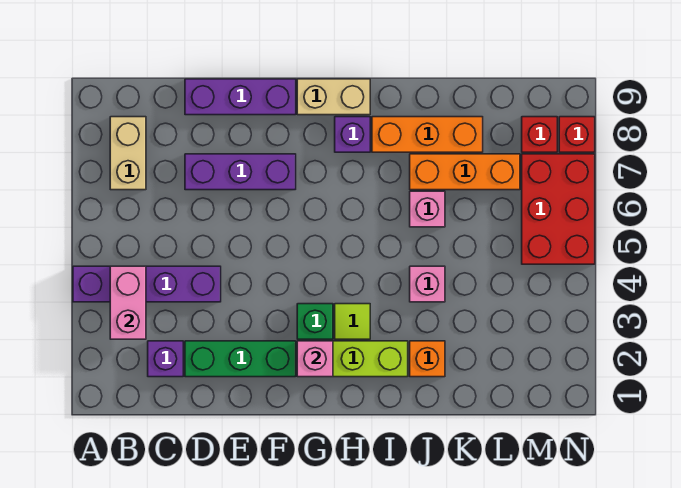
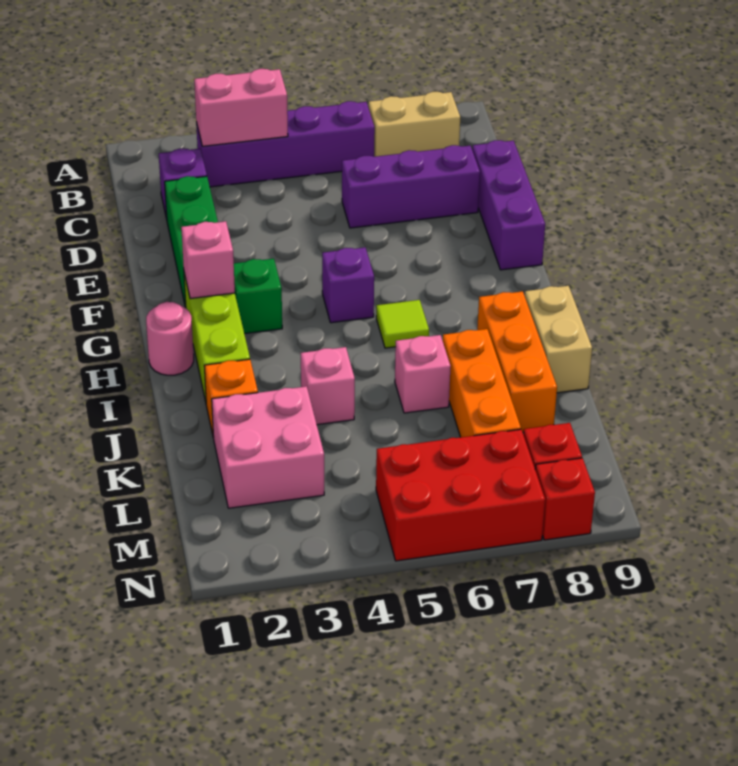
purple 1x4 brick [73,266,221,302] -> purple 1x4 brick turned to [196,101,375,187]
purple 1x3 brick [185,154,296,190] -> purple 1x3 brick turned to [342,145,480,228]
tan 1x2 brick [297,79,370,115] -> tan 1x2 brick moved to [525,286,592,393]
none -> pink 1x1 round brick [146,302,194,375]
lime 1x1 tile [335,304,370,339] -> lime 1x1 tile moved to [376,300,429,348]
purple 1x1 brick [335,117,370,152] -> purple 1x1 brick moved to [322,247,374,323]
none -> pink 2x2 brick [212,386,324,508]

